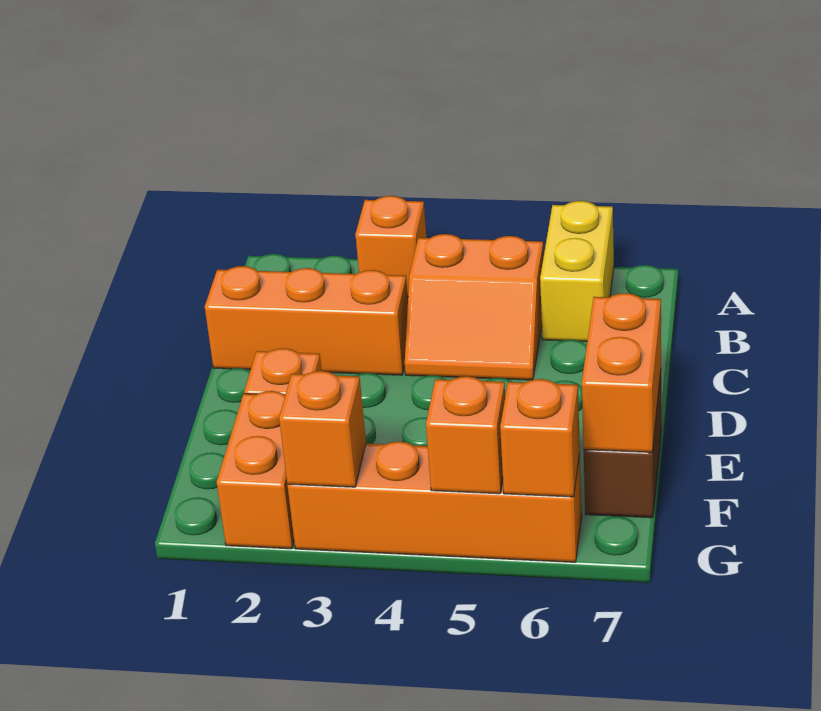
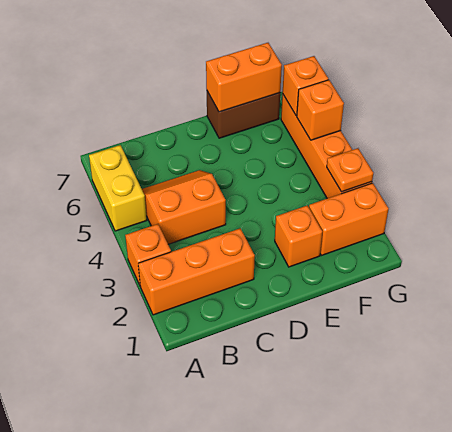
yellow 1x2 brick [540,201,614,342] -> yellow 1x2 brick turned to [89,145,147,231]
orange 2x2 slope [405,234,544,380] -> orange 2x2 slope turned to [142,170,226,244]
orange 1x3 brick [205,266,408,375] -> orange 1x3 brick turned to [138,228,255,315]
orange 1x1 brick [279,371,366,487] -> orange 1x1 plate [327,148,373,192]

